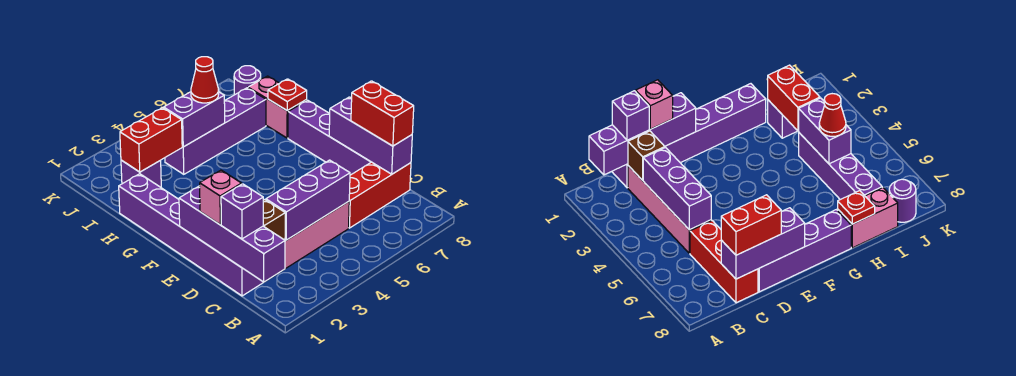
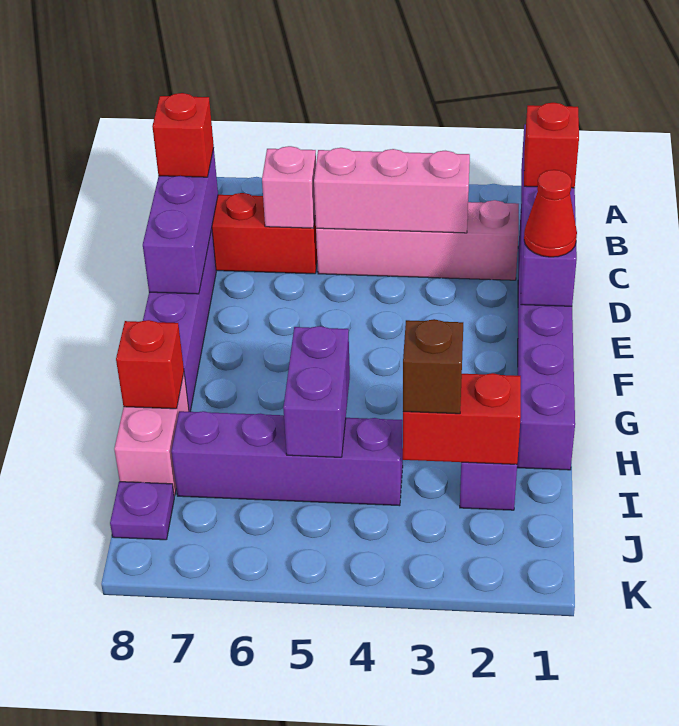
purple 1x1 brick [221,184,263,239] -> red 1x1 brick [524,102,579,188]
brown 1x1 brick [263,200,285,240] -> brown 1x1 brick moved to [403,319,463,414]
purple 1x3 brick [266,160,350,240] -> pink 1x3 brick [314,148,470,233]
red 1x2 brick [351,81,414,146] -> red 1x1 brick [152,93,214,177]
pink 1x1 brick [200,170,242,225] -> pink 1x1 brick moved to [262,146,316,228]
red 1x1 plate [268,79,307,111] -> red 1x1 brick [116,320,184,409]
purple 1x2 brick [164,92,225,147] -> purple 1x2 brick turned to [283,326,350,457]
red 1x1 cone [191,57,219,103] -> red 1x1 cone moved to [524,170,577,257]
purple 1x1 round brick [234,66,261,95] -> purple 1x1 plate [110,482,174,540]

